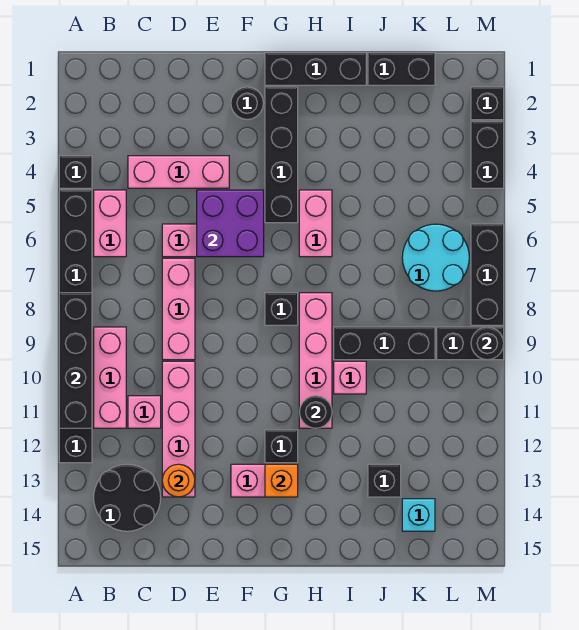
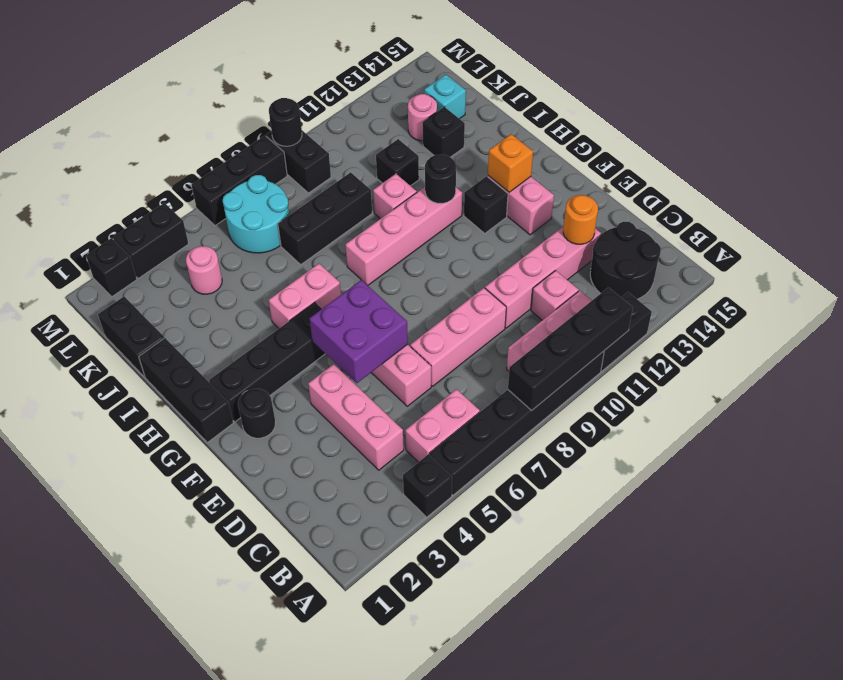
black 1x1 brick [265,293,298,325] -> black 1x1 brick moved to [376,139,419,186]
black 1x3 brick [334,327,435,360] -> black 1x3 brick turned to [278,172,372,265]
none -> pink 1x1 round brick [186,246,222,294]
none -> pink 1x1 round brick [408,94,437,141]

